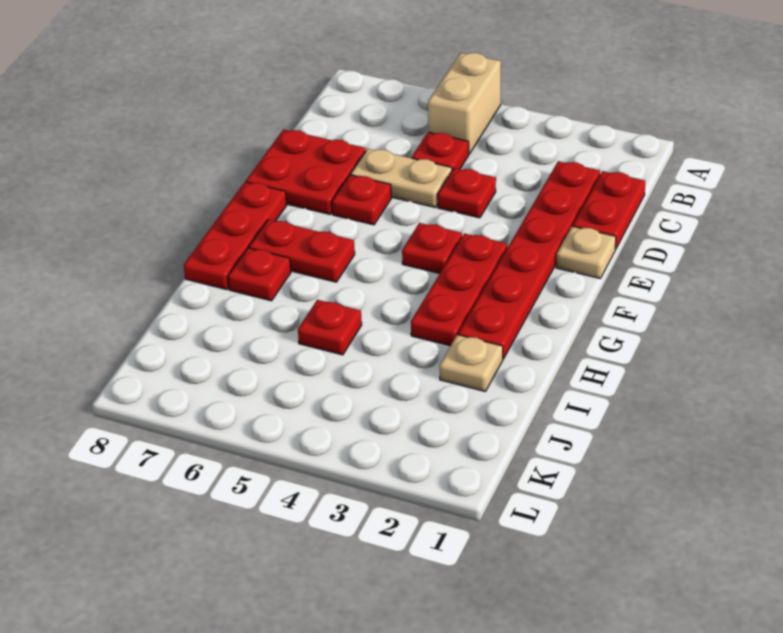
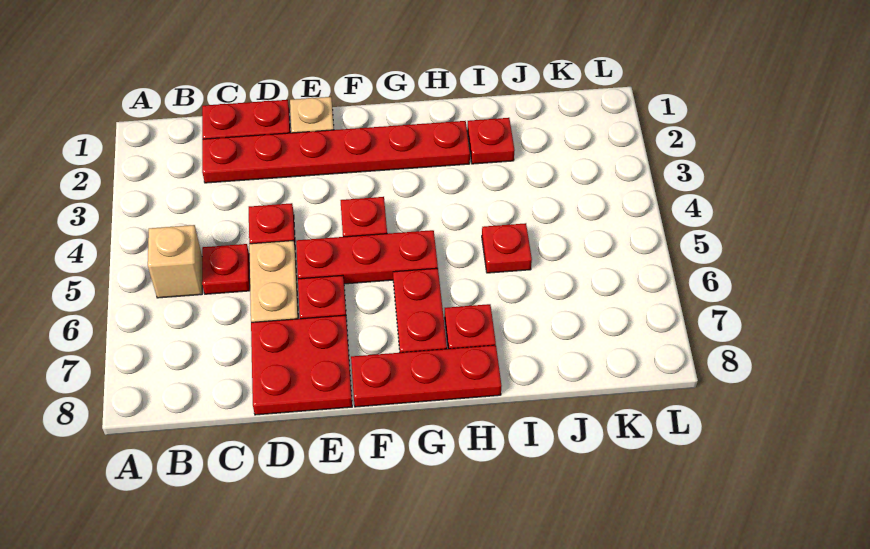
tan 1x2 brick [428,53,501,154] -> tan 1x1 brick [148,225,202,298]
red 1x3 plate [411,233,508,346] -> red 1x3 plate moved to [296,230,438,284]
tan 1x1 plate [439,335,503,392] -> red 1x1 plate [467,118,515,164]

